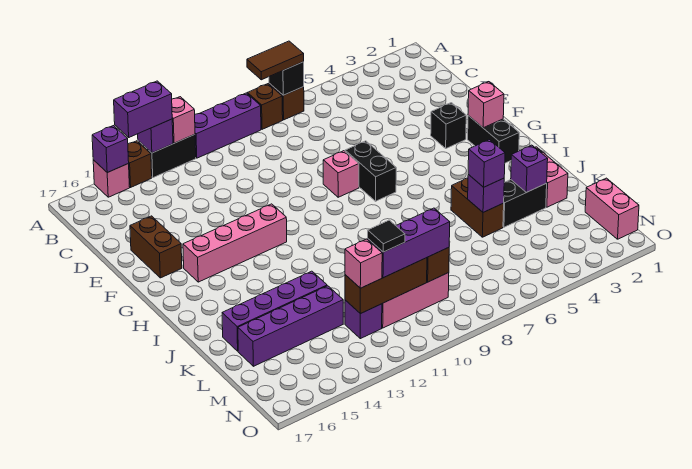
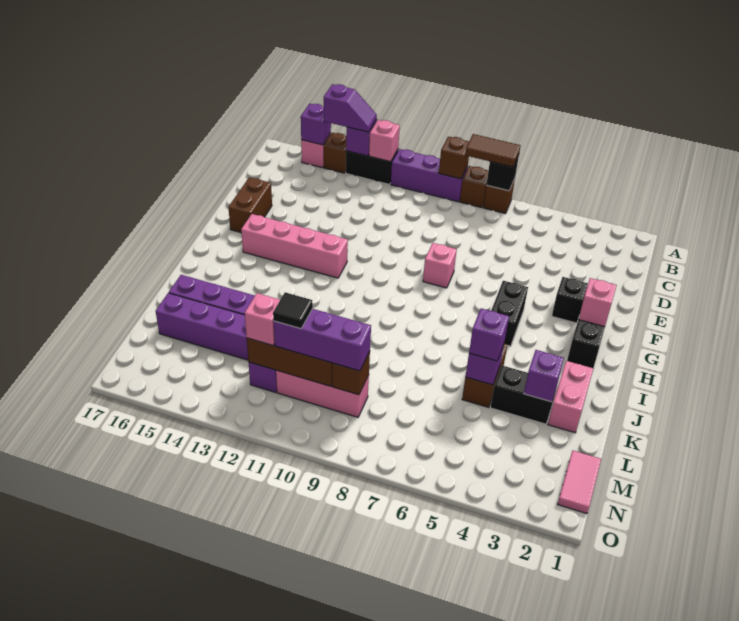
none -> brown 1x1 brick [439,137,469,179]
purple 1x2 brick [114,81,172,137] -> purple 1x2 slope [324,84,377,132]
black 1x2 brick [345,141,396,201] -> black 1x2 brick moved to [491,281,528,346]
pink 1x2 brick [585,178,639,239] -> pink 1x2 tile [558,451,601,514]

